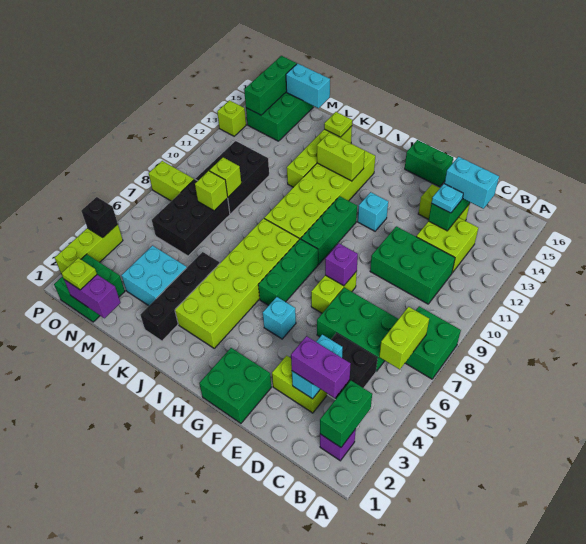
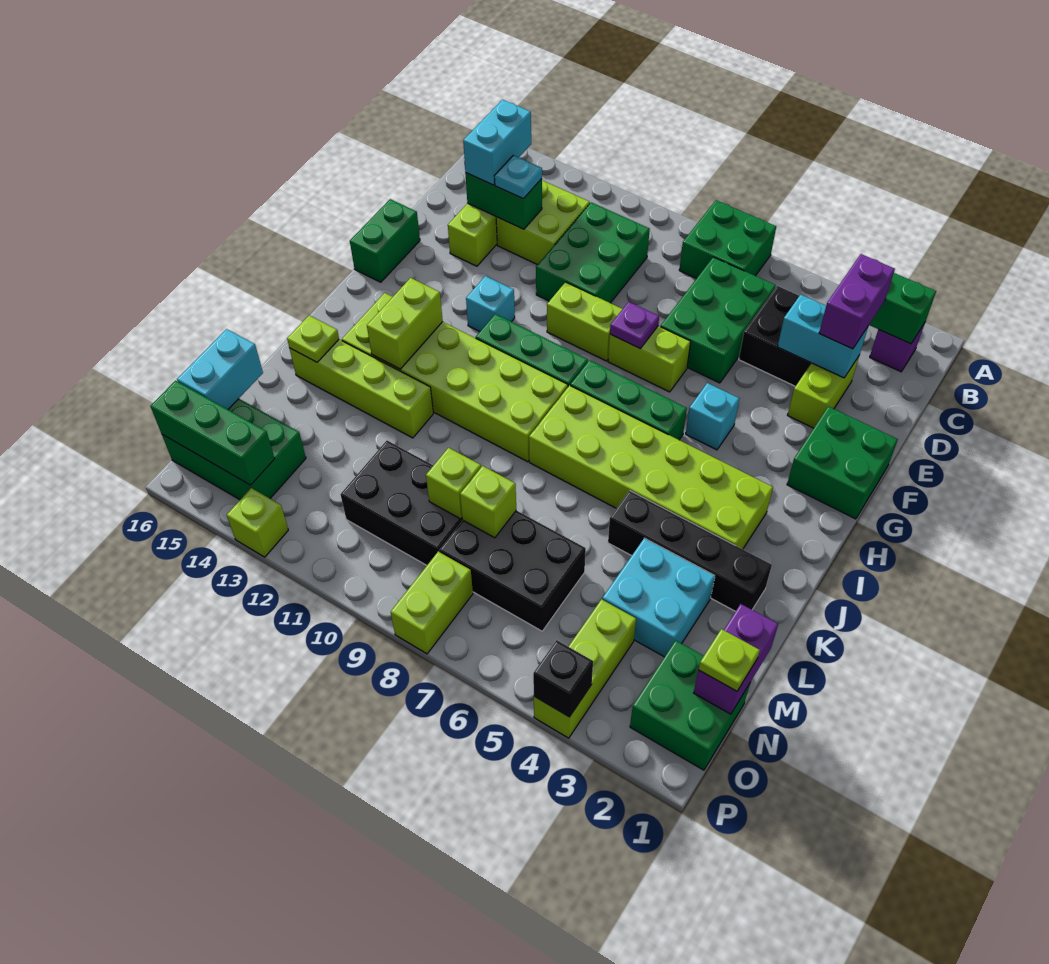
lime 1x2 brick [379,307,429,369] -> lime 1x2 brick moved to [547,282,622,361]
purple 1x1 brick [325,243,358,286] -> purple 1x1 plate [610,302,659,349]
lime 1x3 brick [55,224,123,273] -> lime 1x3 brick turned to [534,599,636,738]

